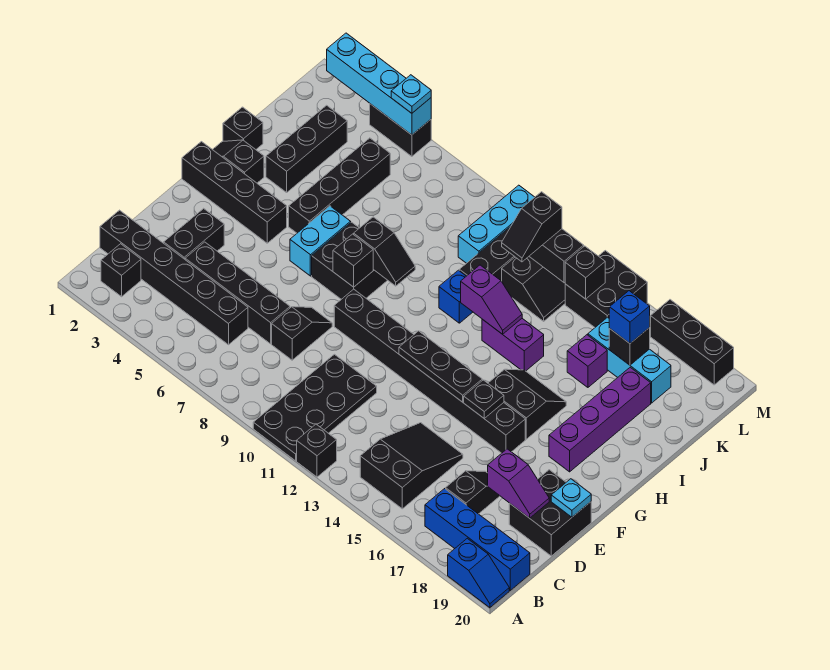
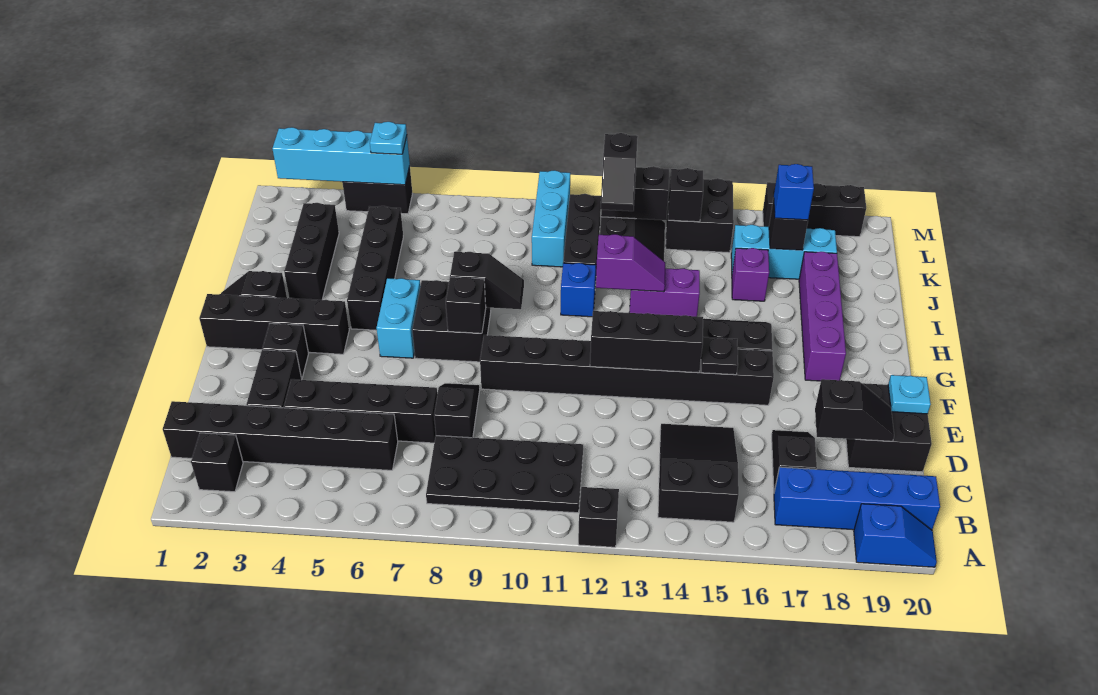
black 2x4 plate [253,354,377,461] -> black 2x4 plate turned to [426,436,583,513]
purple 1x2 slope [488,449,549,518] -> black 1x2 slope [815,379,894,441]
black 1x3 plate [399,331,482,402] -> black 1x3 brick [590,311,703,373]
black 1x1 brick [223,107,263,149] -> black 1x1 brick moved to [262,323,309,378]

